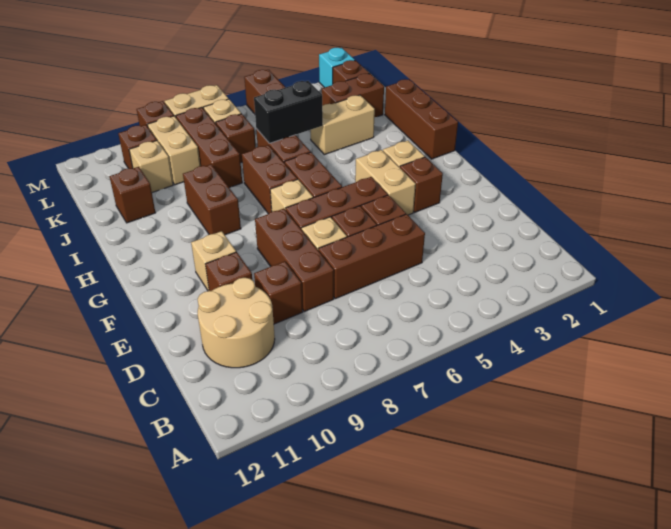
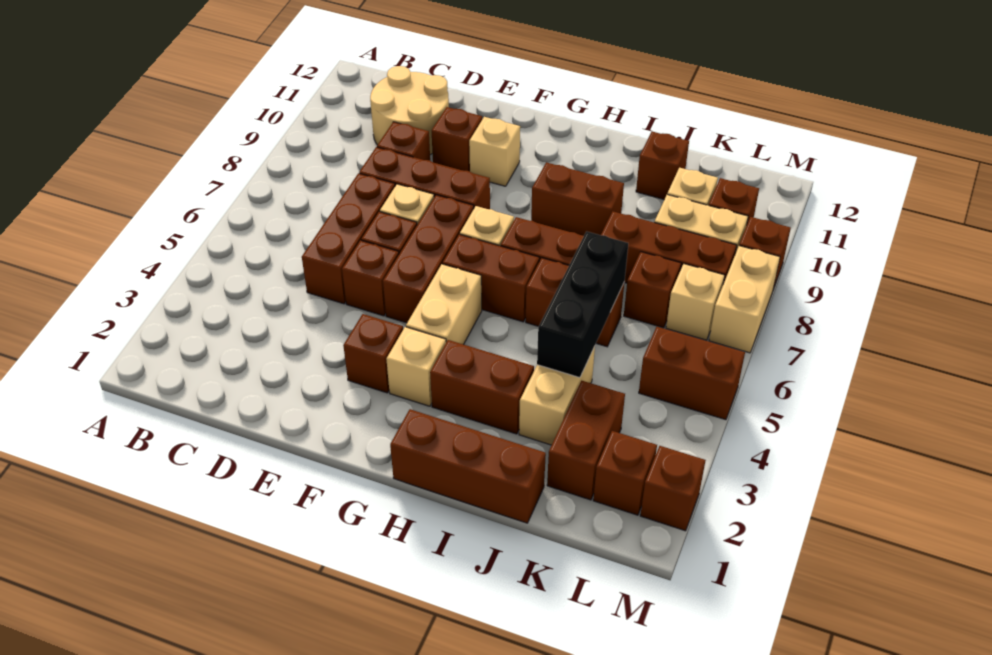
tan 1x2 brick [355,150,416,215] -> tan 1x2 brick turned to [406,264,482,345]
none -> brown 1x2 brick [430,340,534,434]
black 1x2 brick [254,81,323,143] -> black 1x3 brick [537,231,628,378]
cyan 1x1 brick [319,48,355,88] -> brown 1x1 brick [640,446,706,531]

